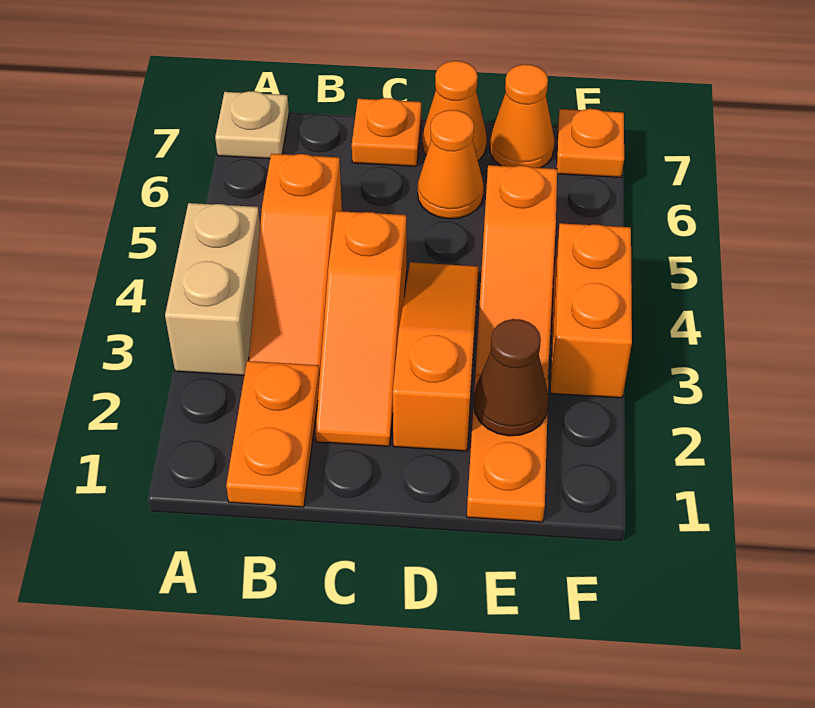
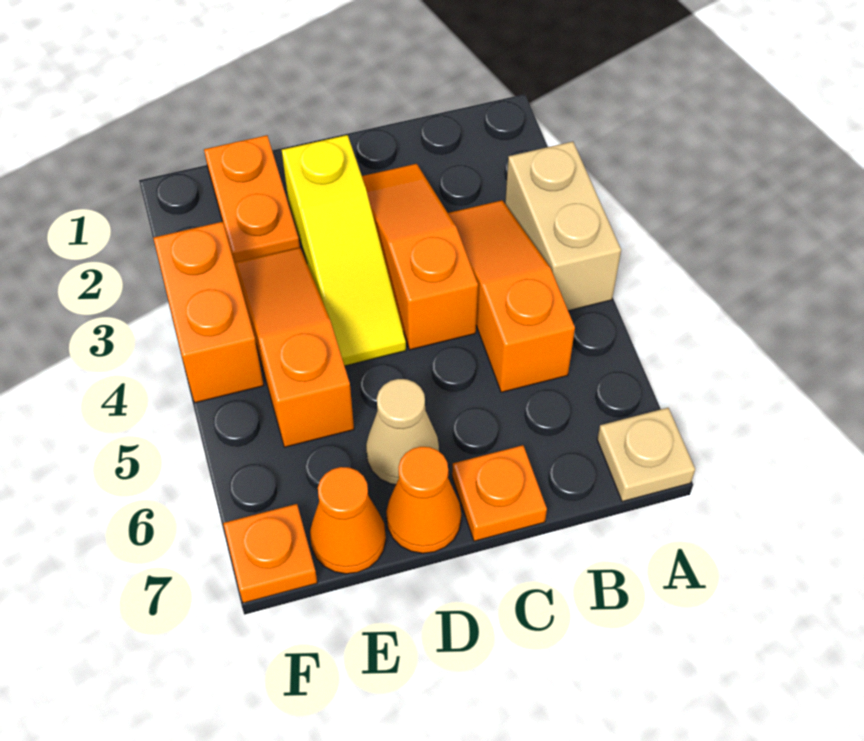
orange 1x2 plate [226,361,320,507] -> none
orange 1x3 slope [393,262,479,451] -> yellow 1x3 slope [282,135,406,366]
orange 1x1 cone [418,110,484,219] -> tan 1x1 cone [366,379,439,485]
brown 1x1 cone [474,319,549,436] -> none

